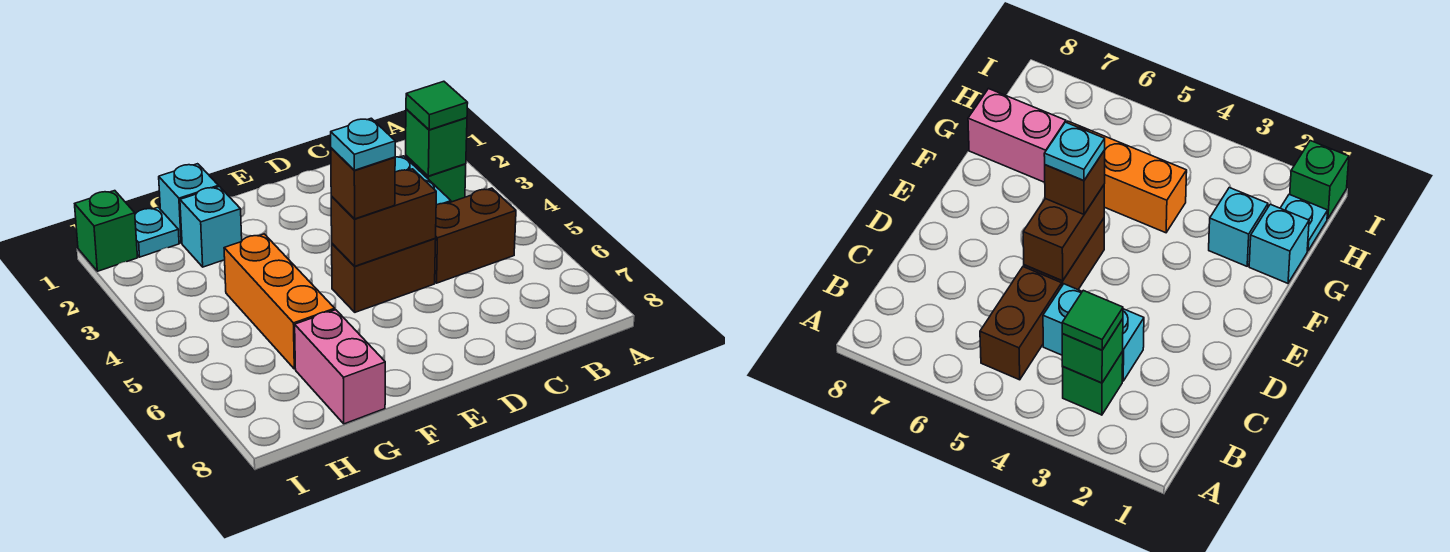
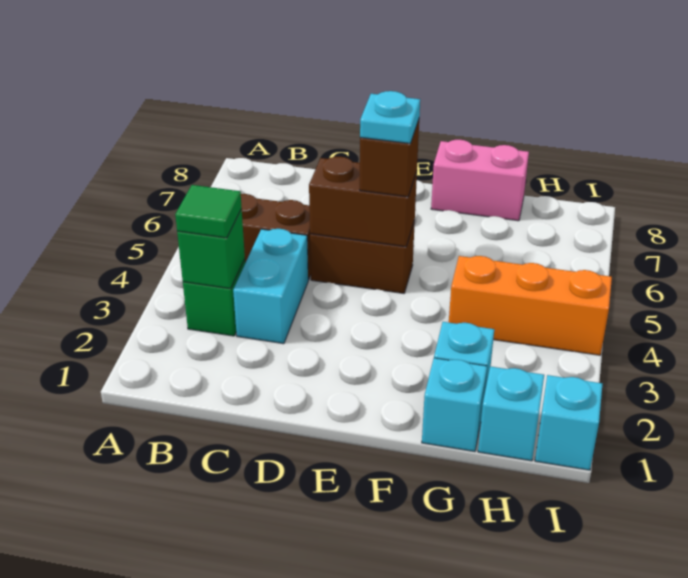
orange 1x3 brick [224,234,335,369] -> orange 1x3 brick turned to [449,256,612,355]
pink 1x2 brick [295,310,385,424] -> pink 1x2 brick turned to [431,140,529,221]
cyan 1x1 plate [135,207,179,257] -> cyan 1x1 brick [478,366,544,461]
green 1x1 brick [75,191,138,271] -> cyan 1x1 brick [535,375,602,470]

